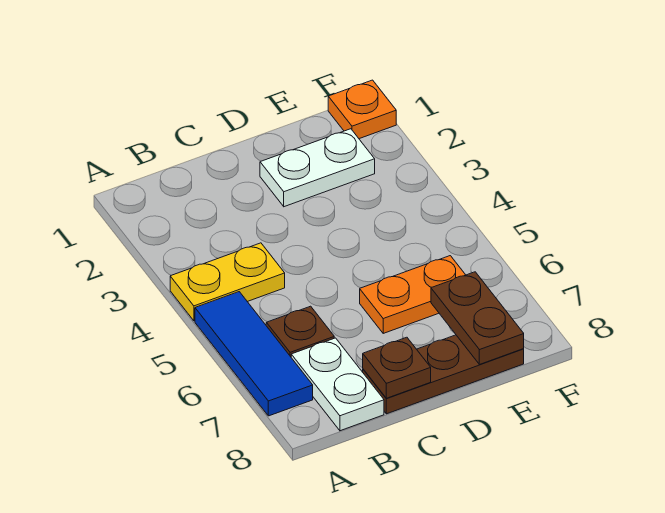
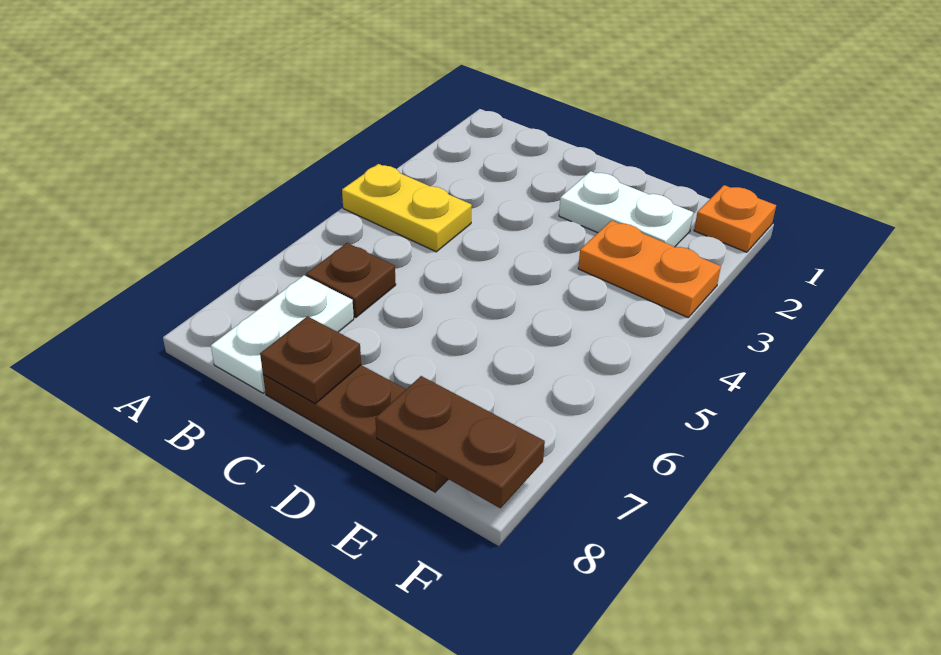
blue 1x3 tile [195,292,313,416] -> none
orange 1x2 plate [360,256,465,333] -> orange 1x2 plate moved to [578,221,721,317]
brown 1x2 plate [431,272,524,365] -> brown 1x2 plate turned to [375,376,545,508]

